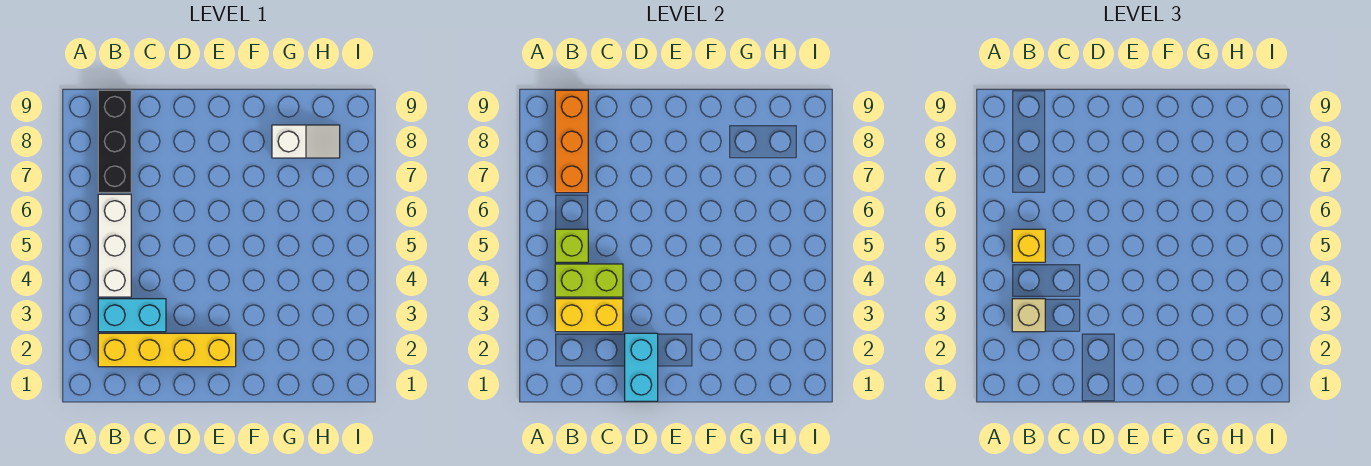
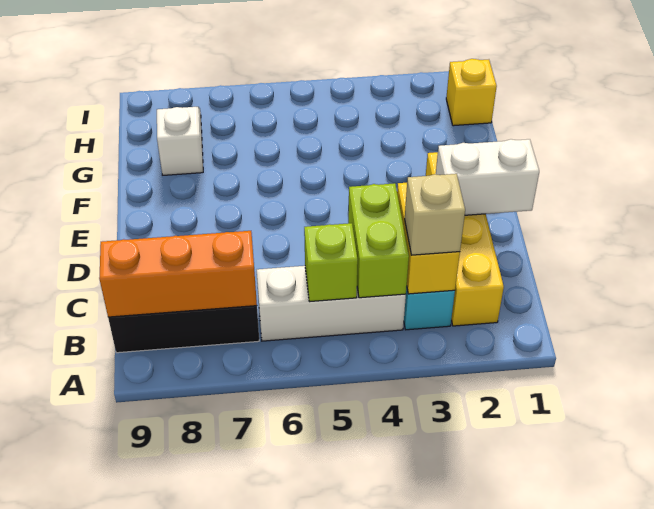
yellow 1x1 brick [1012,229,1045,262] -> yellow 1x1 brick moved to [446,59,497,126]
cyan 1x2 brick [625,333,658,401] -> white 1x2 brick [436,139,539,215]

